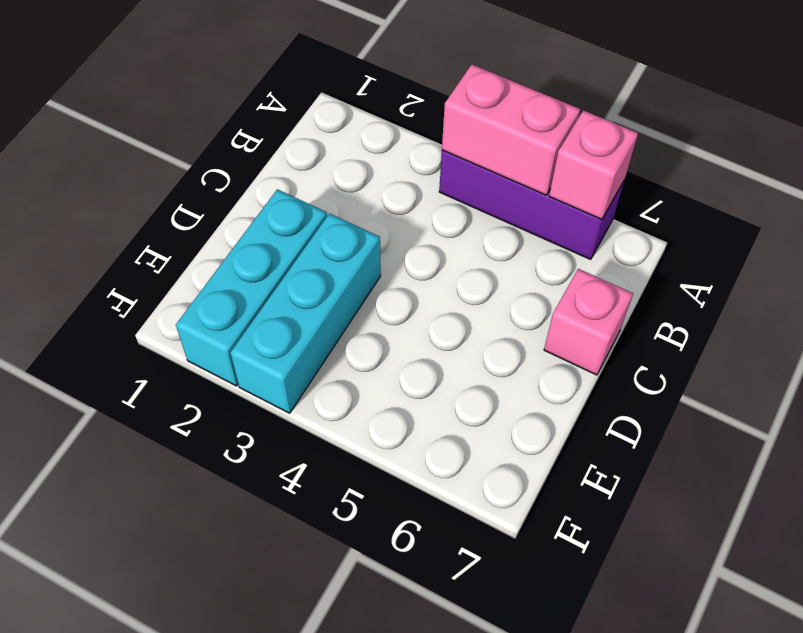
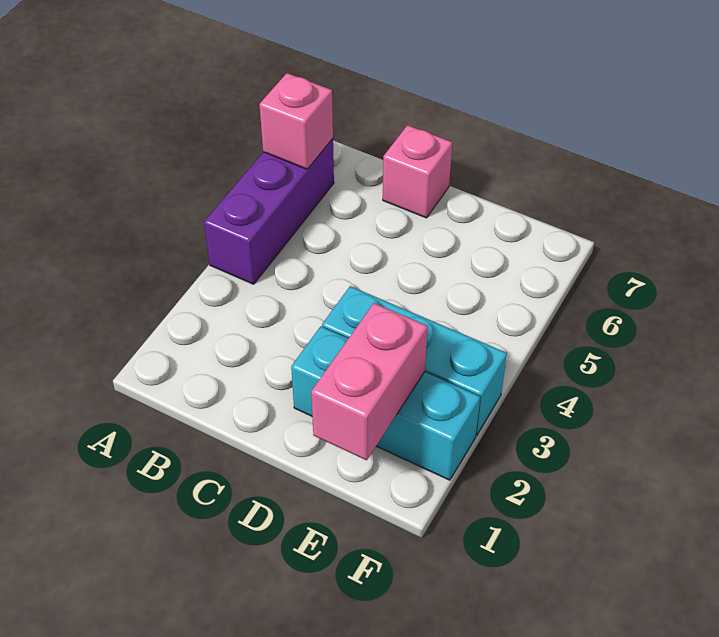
pink 1x2 brick [442,64,580,195] -> pink 1x2 brick moved to [311,303,428,460]

